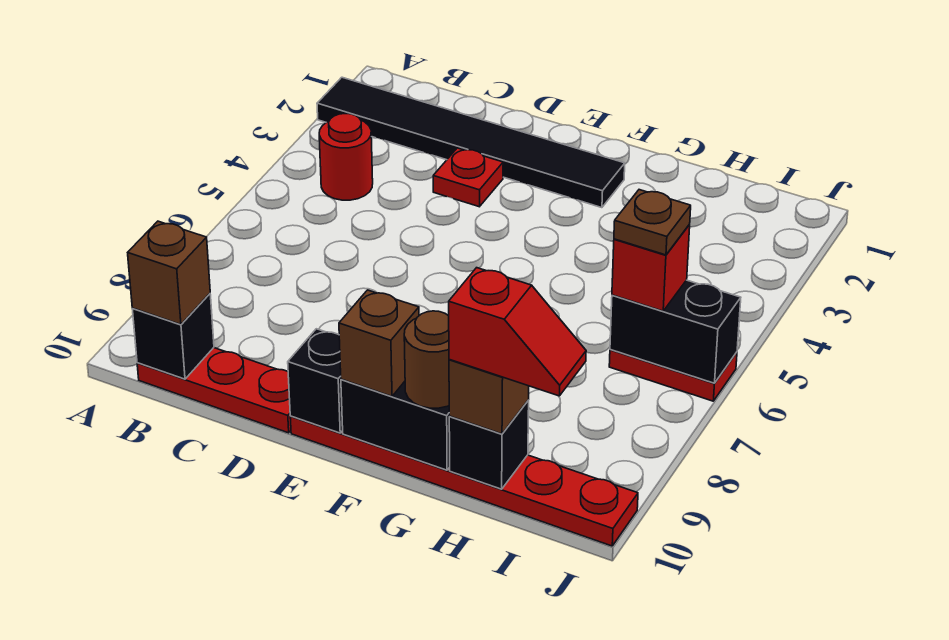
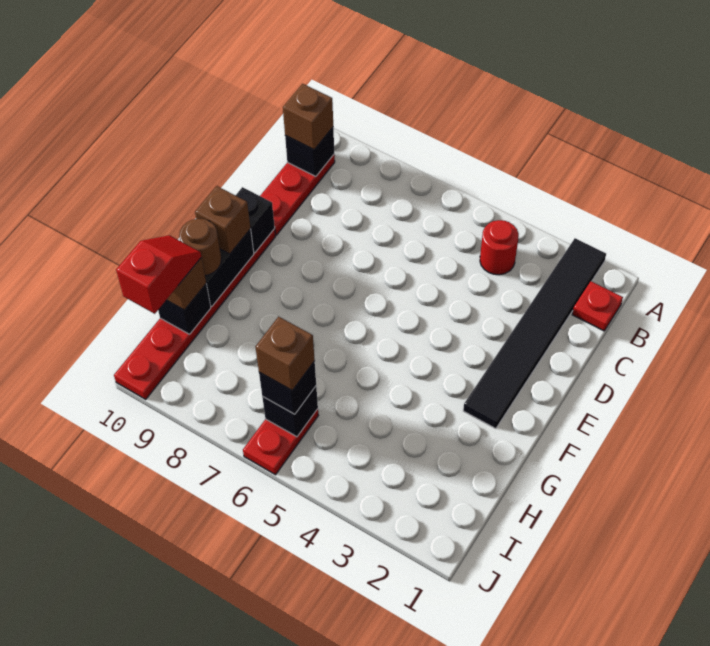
red 1x1 plate [433,148,503,207] -> red 1x1 plate moved to [572,281,623,331]
red 1x2 slope [449,268,586,396] -> red 1x2 slope turned to [116,235,201,314]
black 1x2 brick [610,280,741,383] -> black 1x1 brick [262,386,318,437]
red 1x1 brick [612,225,690,311] -> black 1x1 brick [259,361,316,414]
brown 1x1 plate [614,190,691,255] -> brown 1x1 brick [255,317,315,390]

